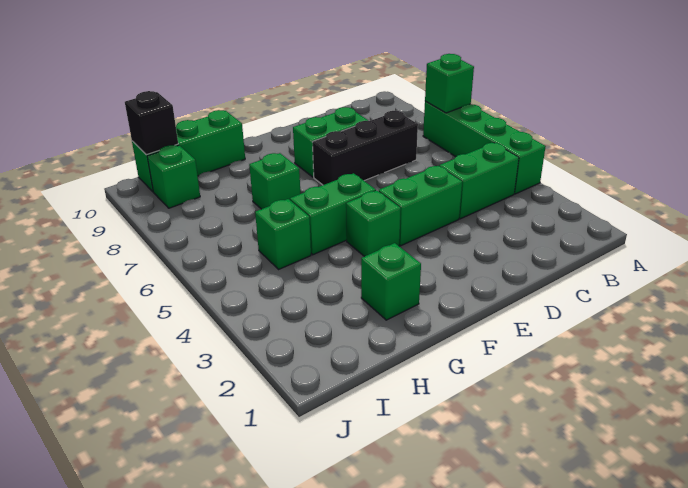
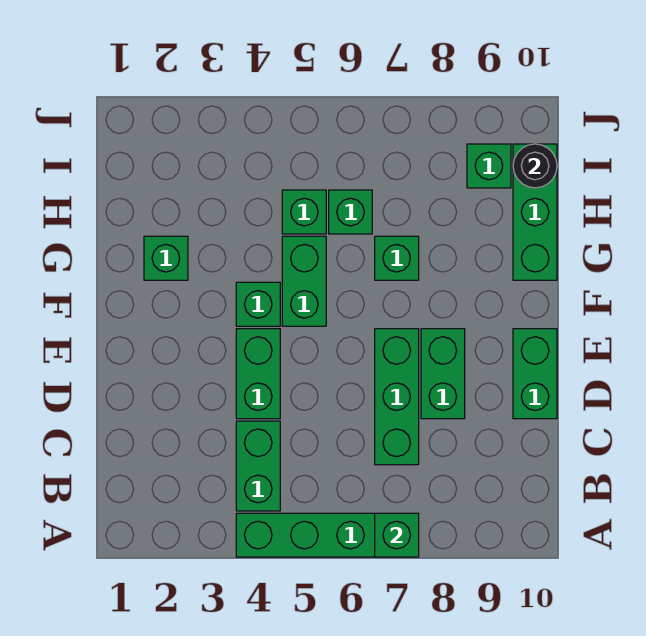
black 1x3 brick [313,111,418,185] -> green 1x3 brick [375,329,419,465]
none -> green 1x2 brick [513,329,557,419]
none -> green 1x1 brick [329,190,372,234]
black 1x1 brick [125,91,178,155] -> black 1x1 round brick [513,144,557,188]

